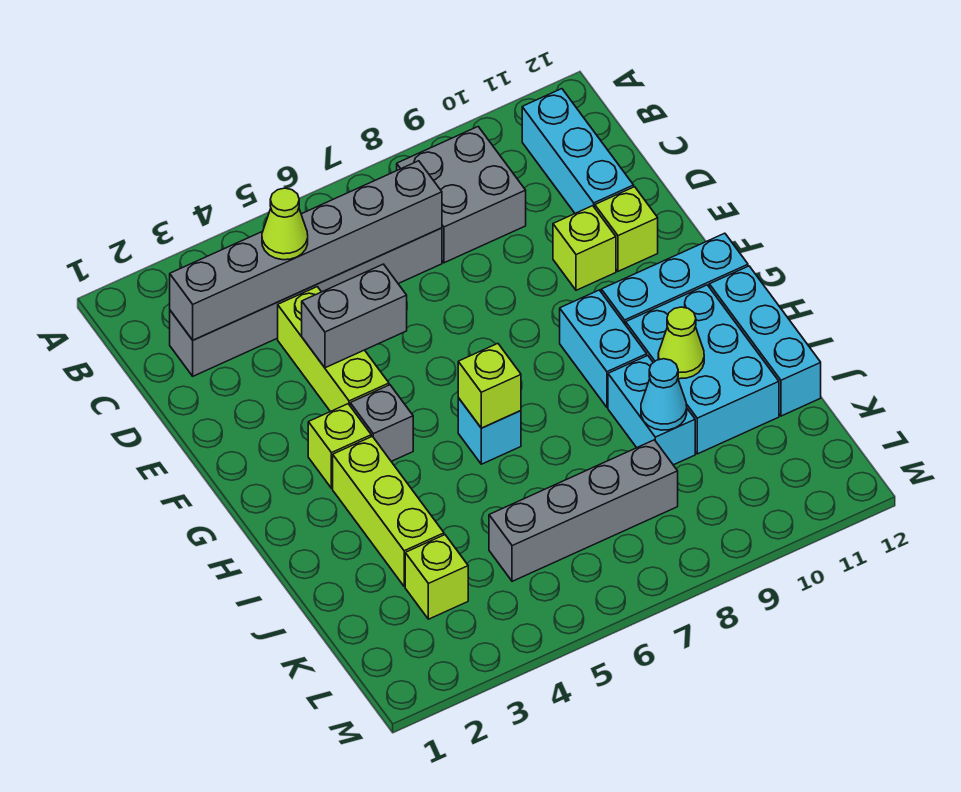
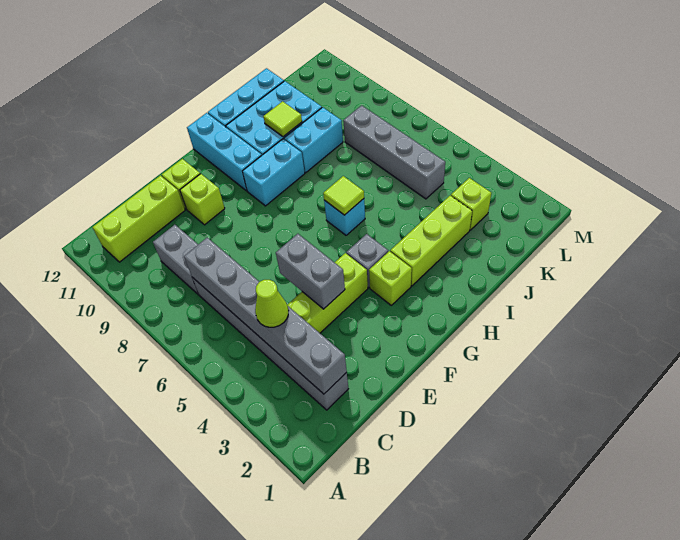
grey 2x2 brick [397,127,526,263] -> grey 1x2 brick [153,225,199,295]
cyan 1x3 brick [522,89,634,213] -> lime 1x3 brick [93,175,185,262]
lime 1x1 brick [458,344,521,428] -> lime 1x1 tile [323,176,364,215]
lime 1x1 cone [658,307,704,379] -> lime 1x1 tile [263,101,302,137]
cyan 1x1 cone [641,359,687,430] -> none

